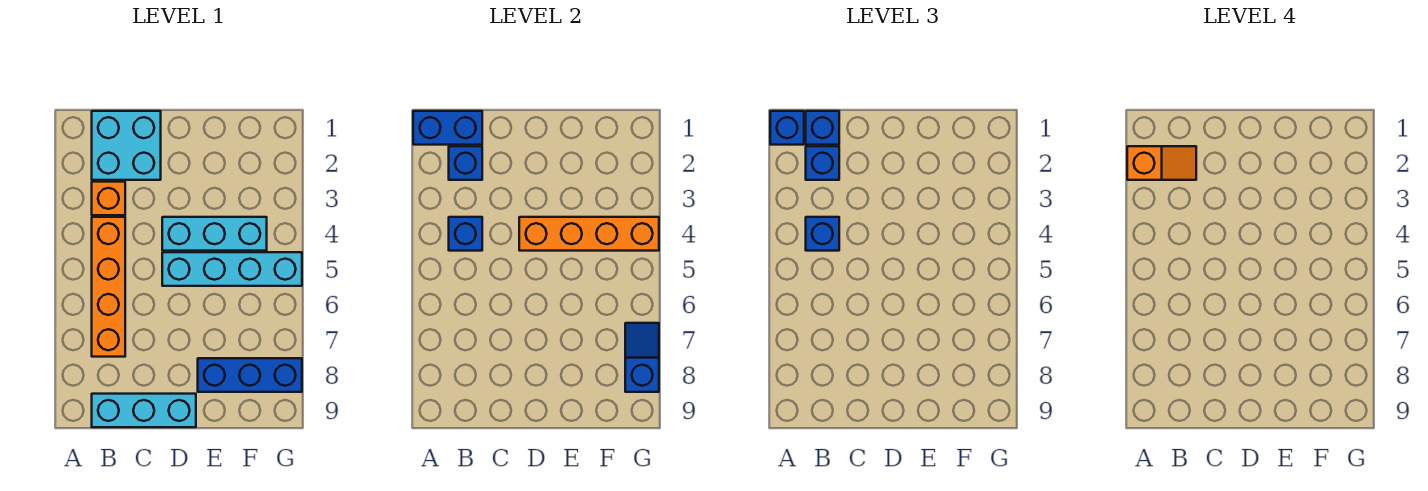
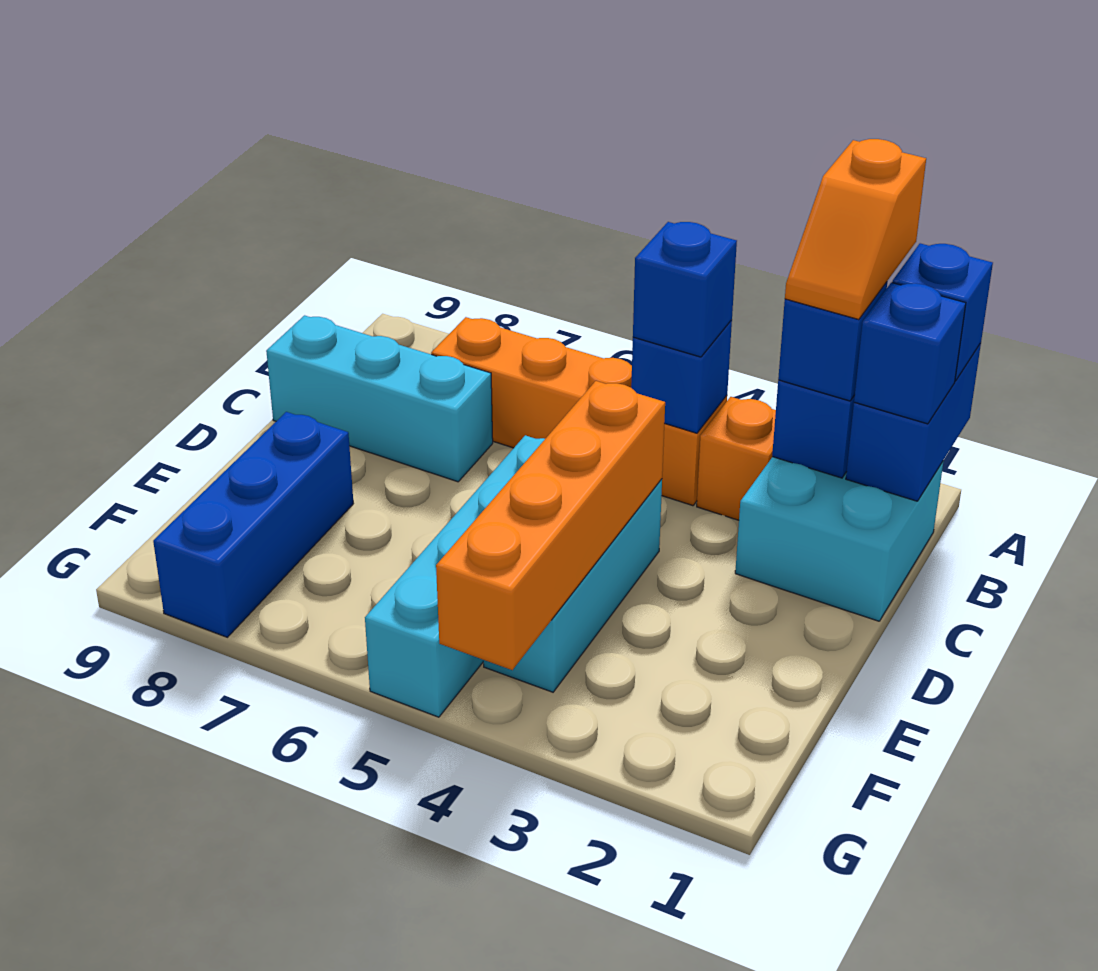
cyan 1x3 brick [92,394,196,427] -> cyan 1x3 brick turned to [266,315,493,482]
blue 1x2 slope [625,323,659,392] -> none

